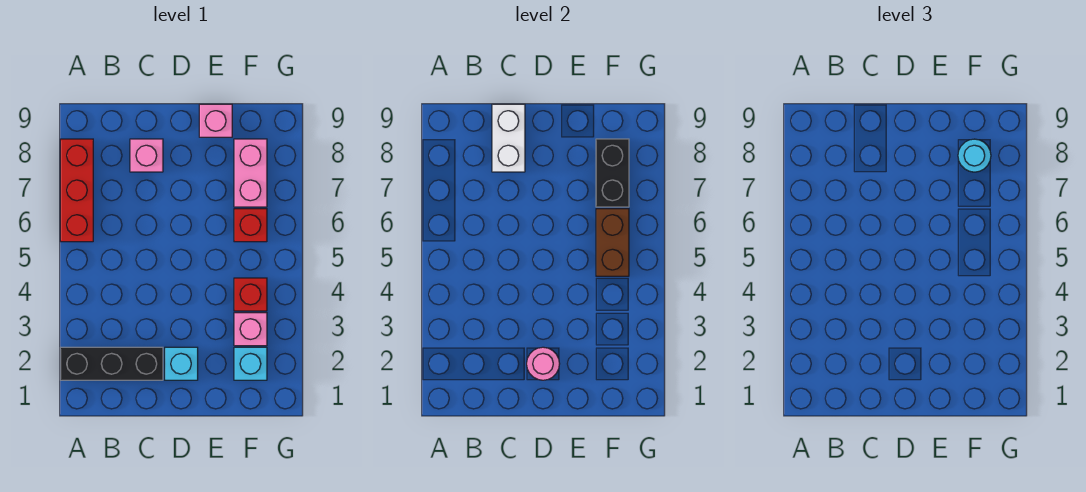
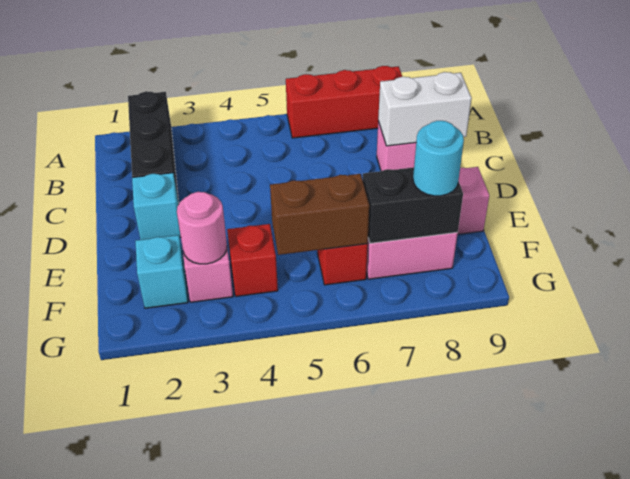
pink 1x1 round brick [527,347,560,380] -> pink 1x1 round brick moved to [177,192,227,264]

